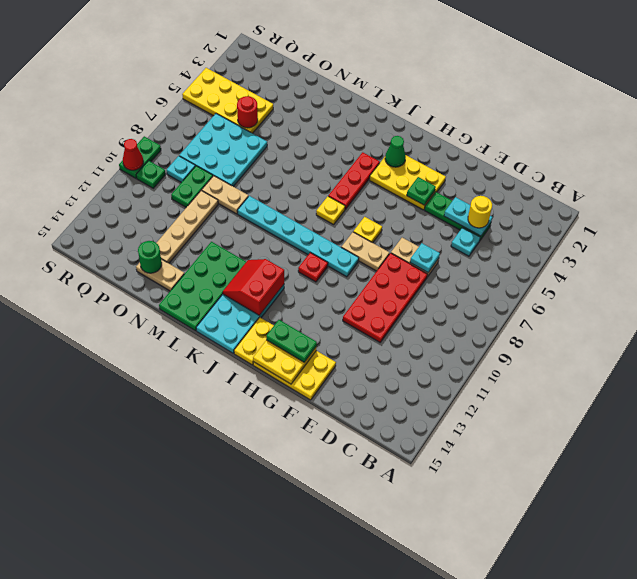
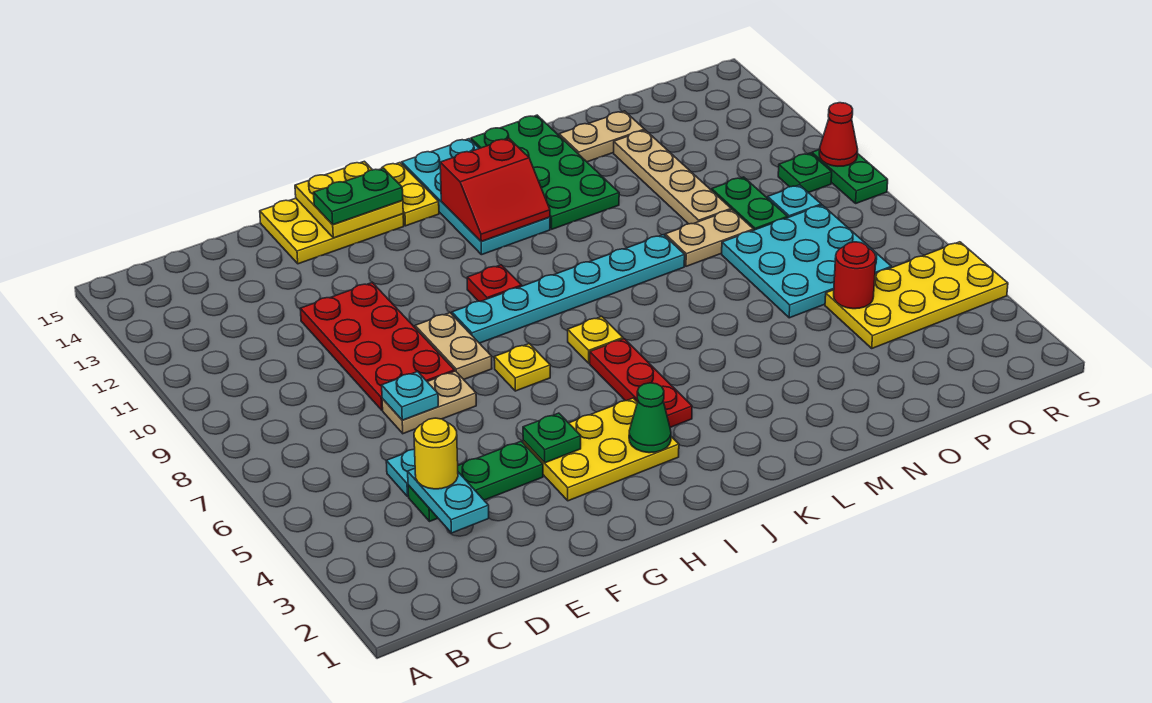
cyan 1x2 plate [444,197,492,236] -> cyan 1x2 plate turned to [408,468,489,533]
tan 1x2 plate [341,232,389,271] -> tan 1x2 plate turned to [415,313,492,379]
red 2x2 slope [223,259,284,315] -> red 2x2 slope turned to [440,138,550,242]
green 1x1 round brick [138,241,162,273] -> none

